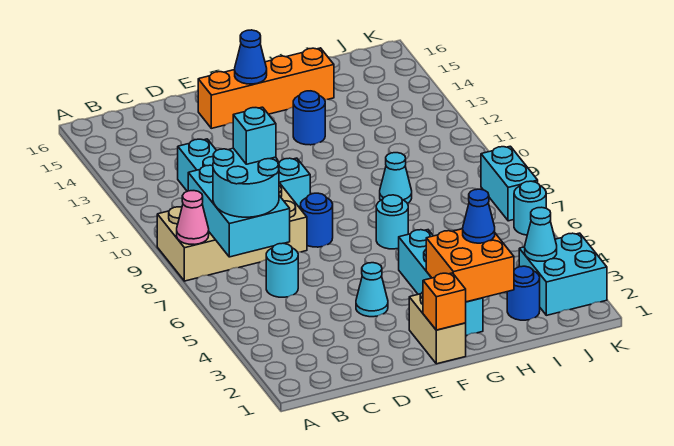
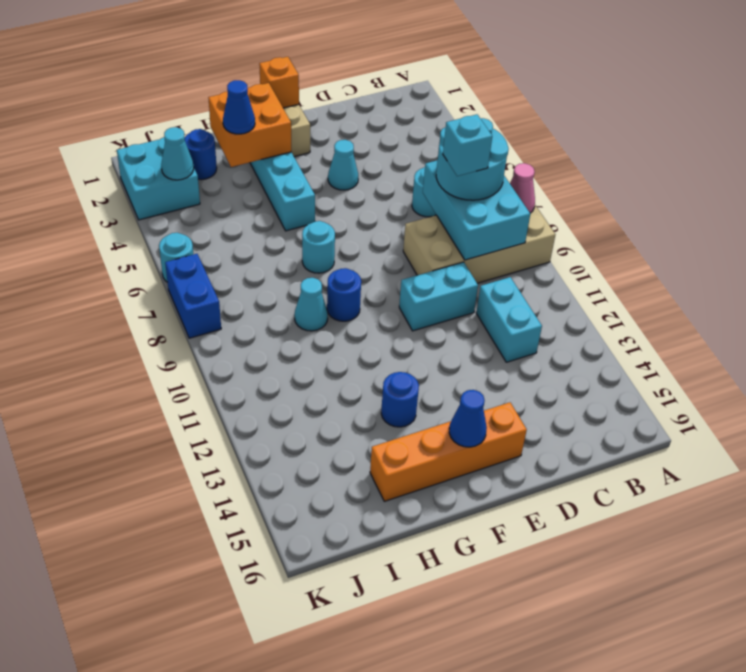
blue 1x1 round brick [300,193,333,247] -> blue 1x1 round brick moved to [327,268,361,321]
cyan 1x2 brick [481,146,538,221] -> blue 1x2 brick [165,254,221,338]

